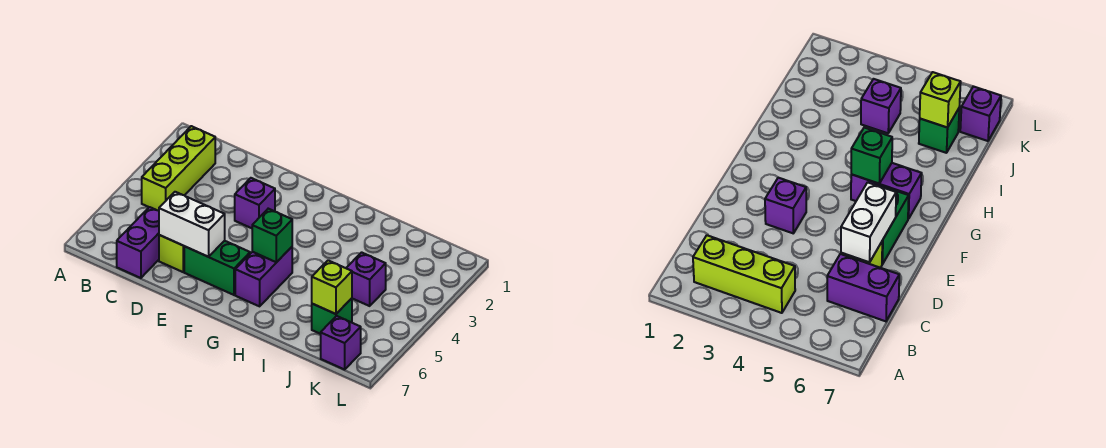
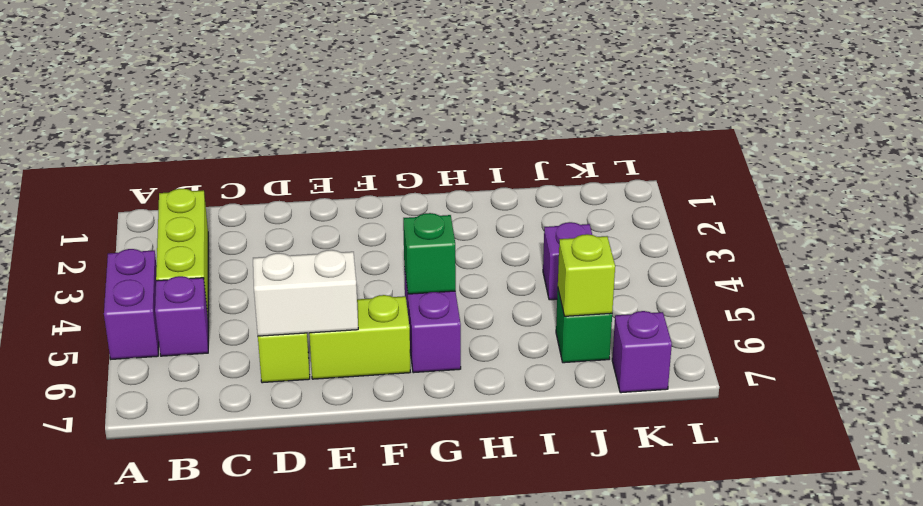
purple 1x2 brick [117,207,159,278] -> purple 1x2 brick moved to [104,249,159,359]
purple 1x1 brick [235,178,275,228] -> purple 1x1 brick moved to [155,276,208,356]
green 1x2 brick [184,241,250,295] -> lime 1x2 brick [309,295,410,379]

